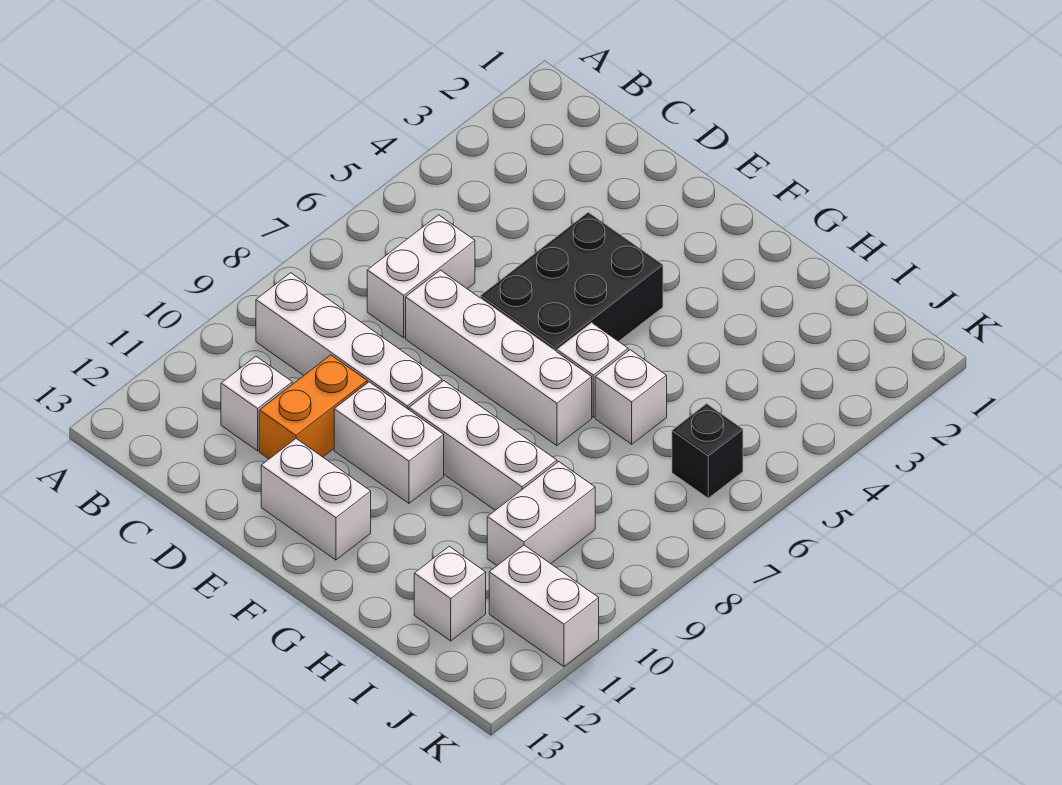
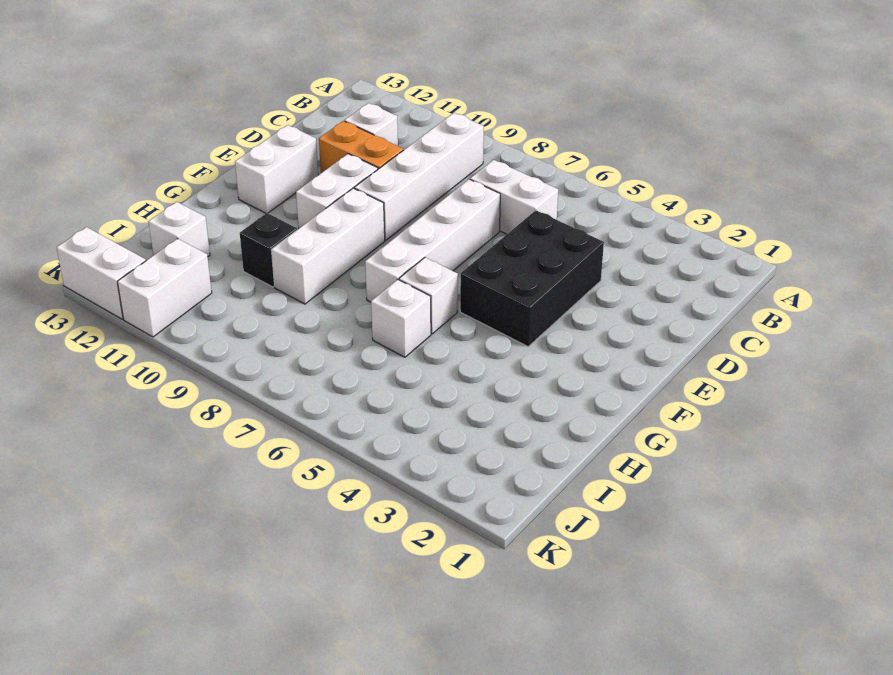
black 2x3 brick [480,212,663,352] -> black 2x3 brick turned to [460,210,604,346]
white 1x2 brick [487,462,595,565] -> white 1x2 brick moved to [57,227,146,319]
black 1x1 brick [672,404,743,498] -> black 1x1 brick moved to [240,213,297,287]

